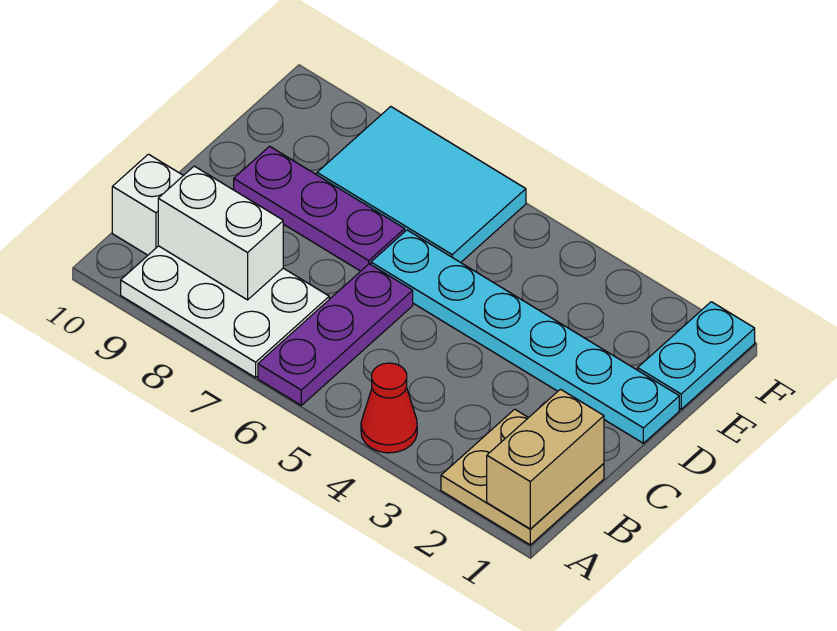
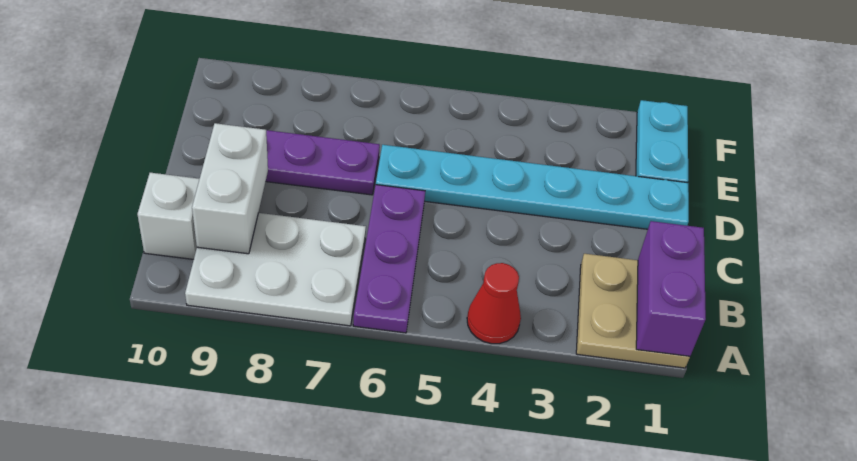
tan 1x2 brick [487,389,604,529] -> purple 1x2 brick [636,221,706,356]
white 1x2 brick [158,166,283,300] -> white 1x2 brick turned to [192,123,268,254]
cyan 2x3 tile [317,107,526,263] -> none

